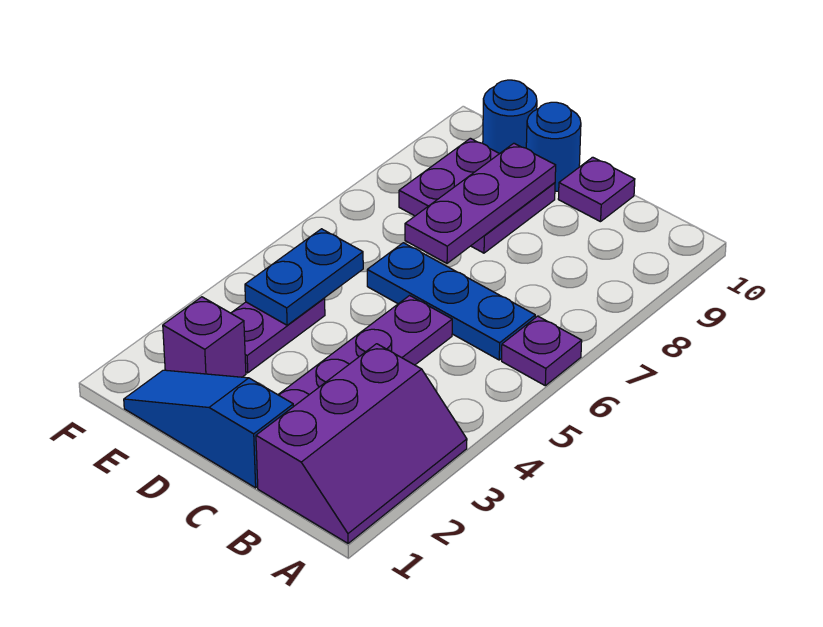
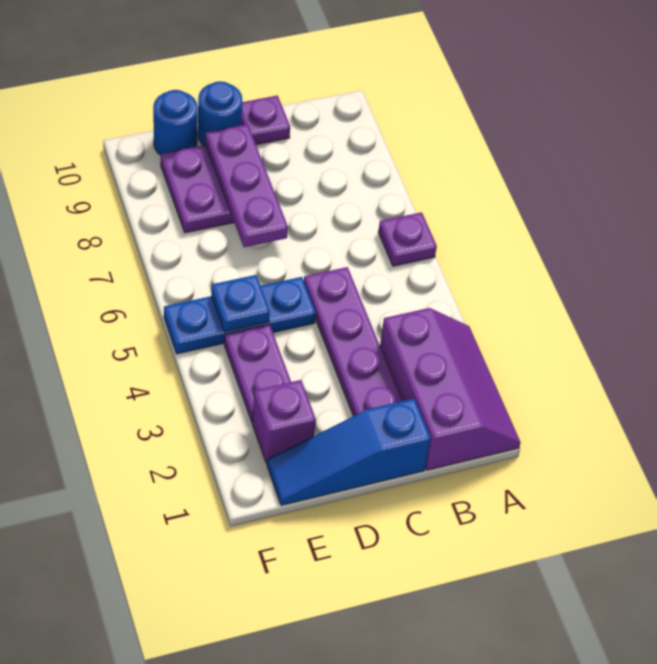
blue 1x3 plate [367,243,535,360] -> blue 1x3 plate moved to [164,277,316,354]
blue 1x2 plate [245,229,363,325] -> blue 1x1 plate [211,275,270,332]

